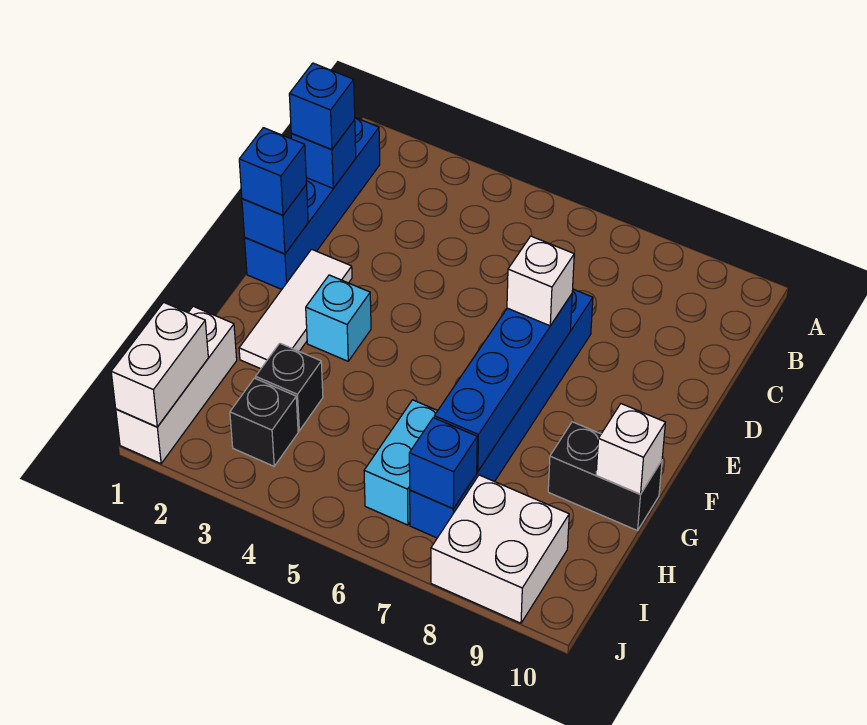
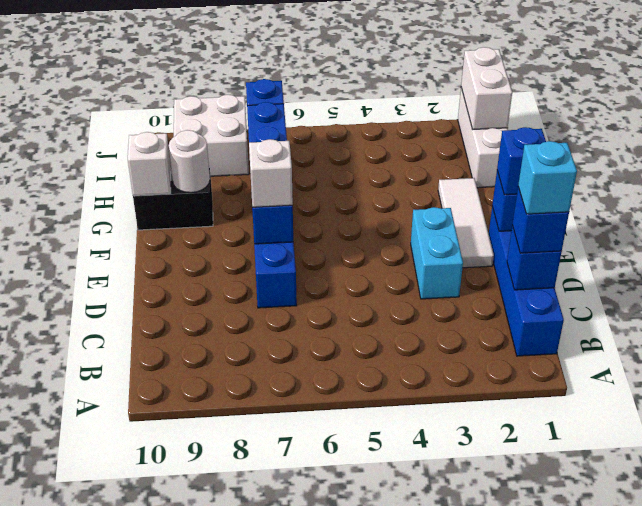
cyan 1x1 brick [306,275,371,361] -> cyan 1x1 brick moved to [518,141,577,214]
none -> white 1x1 round brick [169,130,210,193]
black 1x1 brick [256,343,323,431] -> none
cyan 1x2 brick [364,400,438,525] -> cyan 1x2 brick moved to [411,207,463,299]
black 1x1 brick [230,378,298,466] -> none

